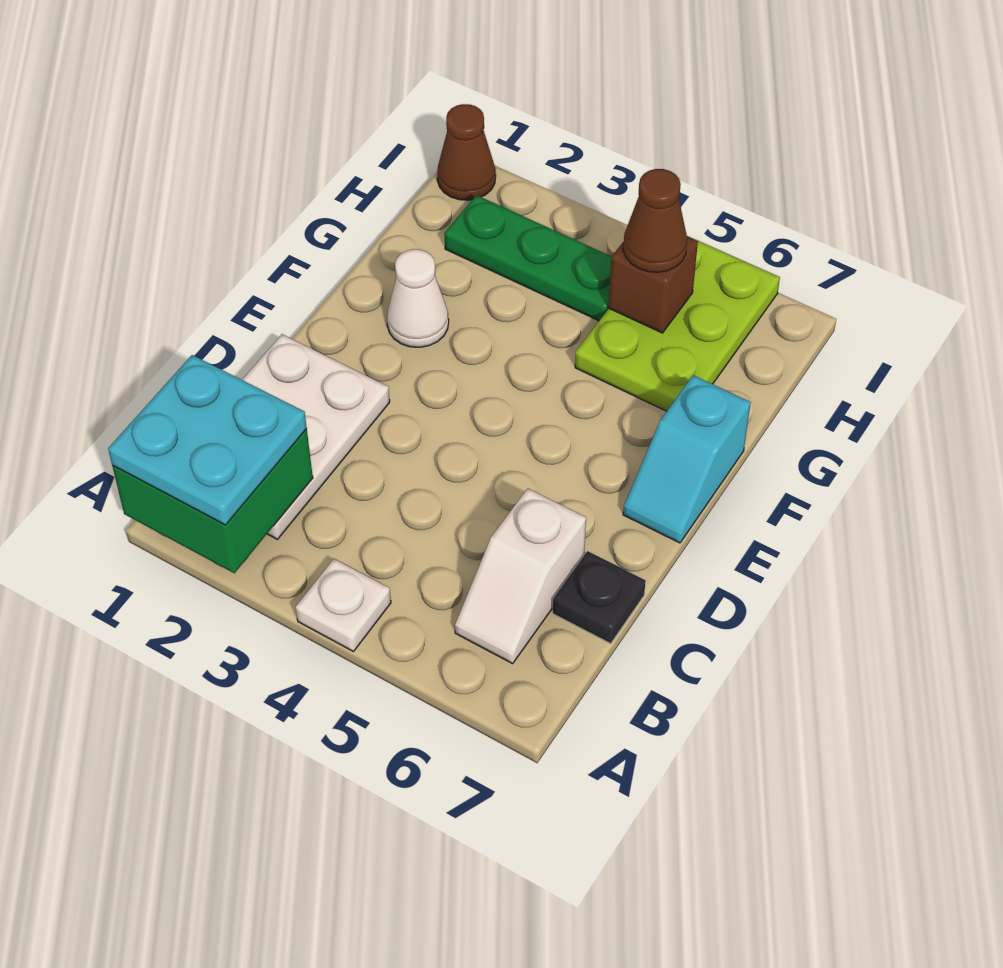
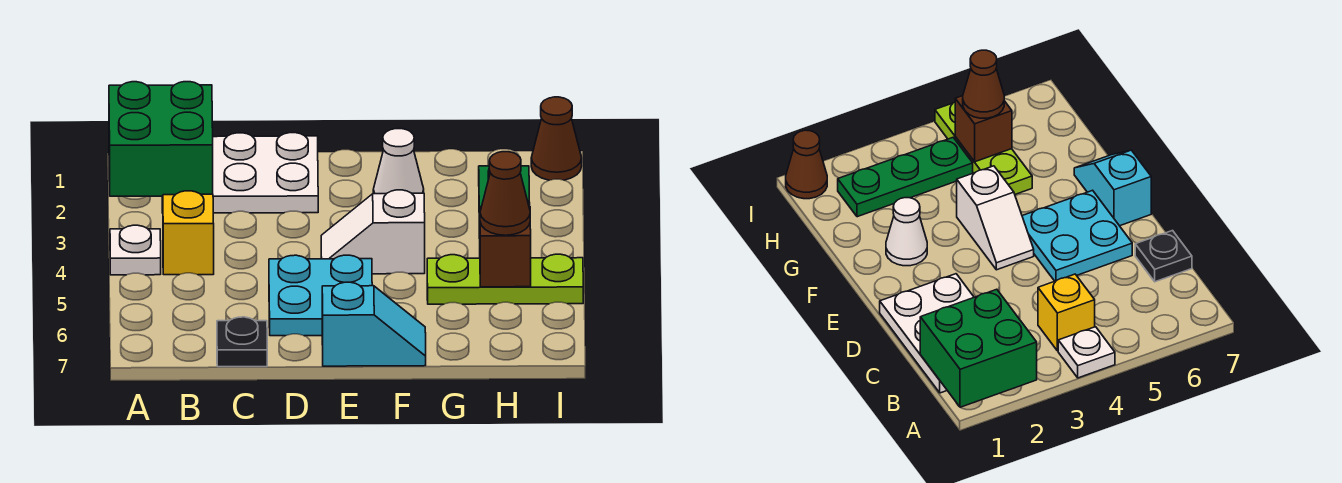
cyan 2x2 plate [108,355,307,525] -> cyan 2x2 plate moved to [269,255,372,336]
none -> yellow 1x1 brick [163,191,214,275]
white 1x2 slope [455,489,586,664] -> white 1x2 slope moved to [321,190,425,274]
cyan 1x2 slope [623,375,751,543] -> cyan 1x2 slope turned to [322,282,426,366]
lime 2x3 plate [575,236,780,411] -> lime 1x3 plate [427,254,583,304]

